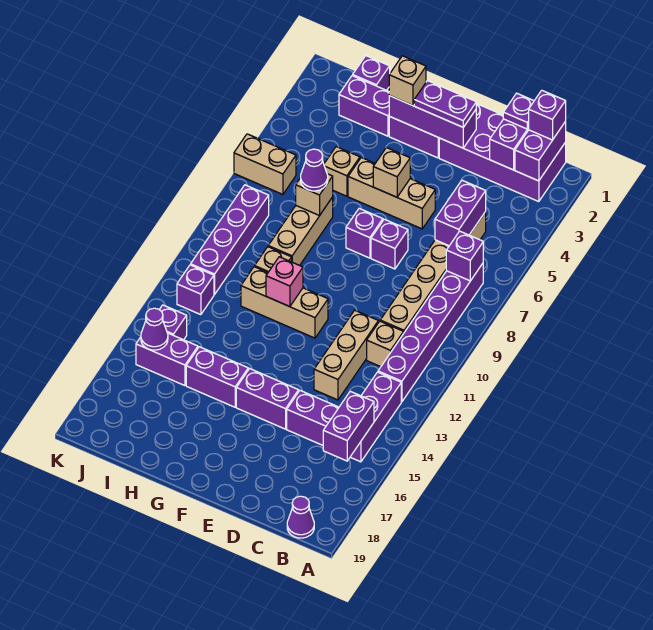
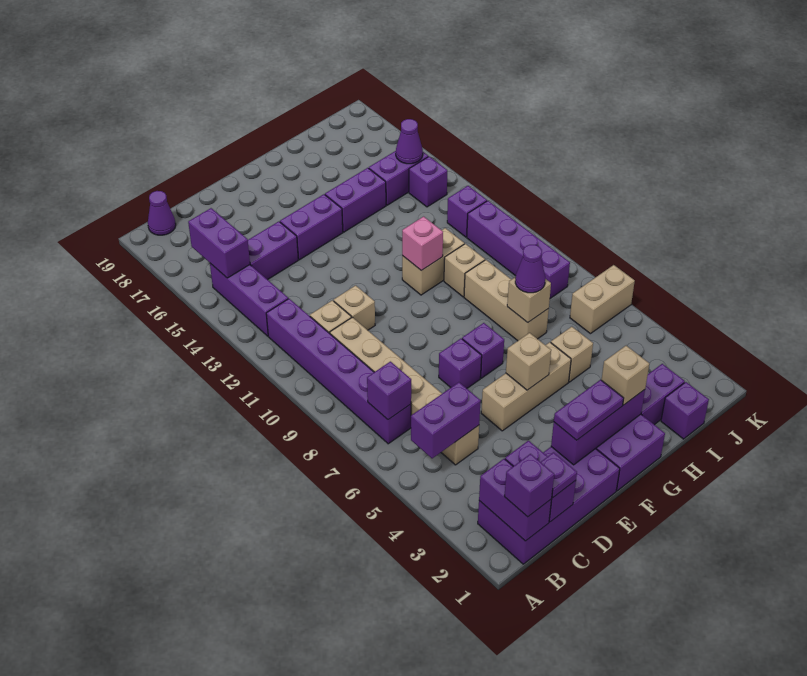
purple 1x2 brick [435,180,486,246] -> purple 1x2 brick turned to [411,382,481,458]
tan 1x3 brick [314,310,378,400] -> tan 1x1 brick [334,285,375,330]
tan 1x3 brick [241,267,328,338] -> tan 1x2 brick [402,228,464,295]

